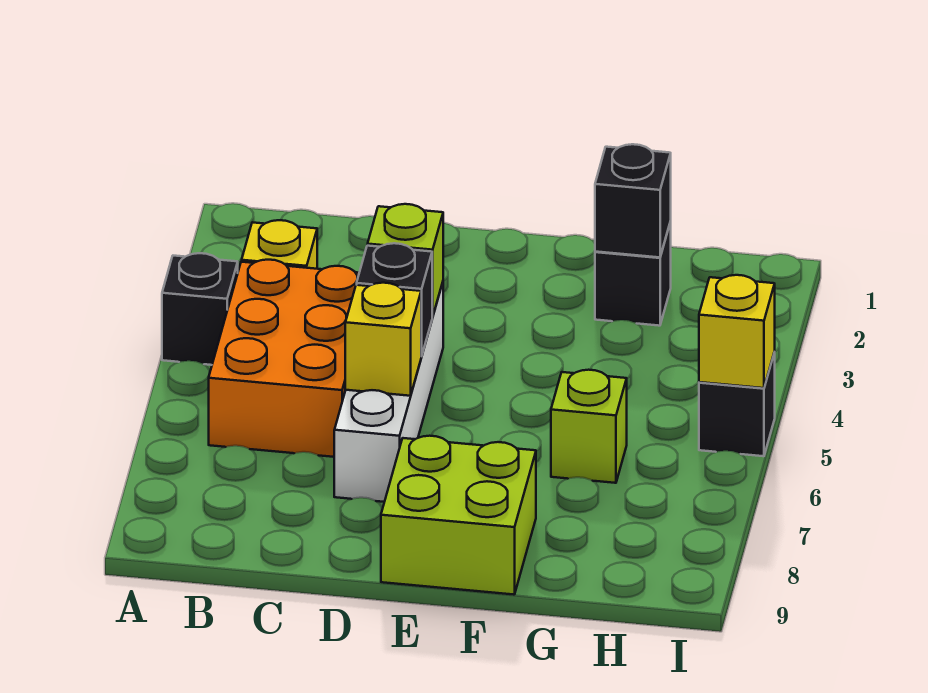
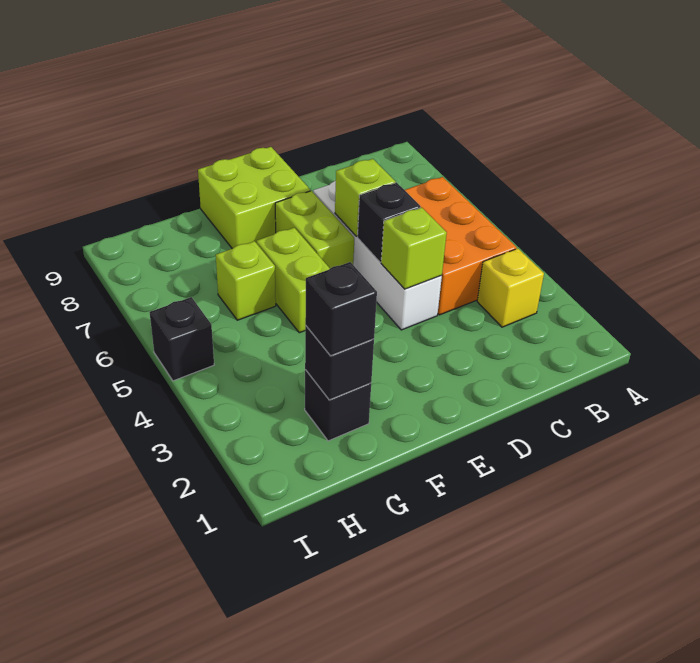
black 1x1 brick [162,253,238,365] -> black 1x1 brick moved to [305,262,377,356]
yellow 1x1 brick [345,283,421,396] -> lime 1x1 brick [335,159,396,236]
none -> lime 1x2 brick [275,191,354,268]
none -> lime 1x2 brick [257,228,330,333]
yellow 1x1 brick [699,275,775,388] -> none

